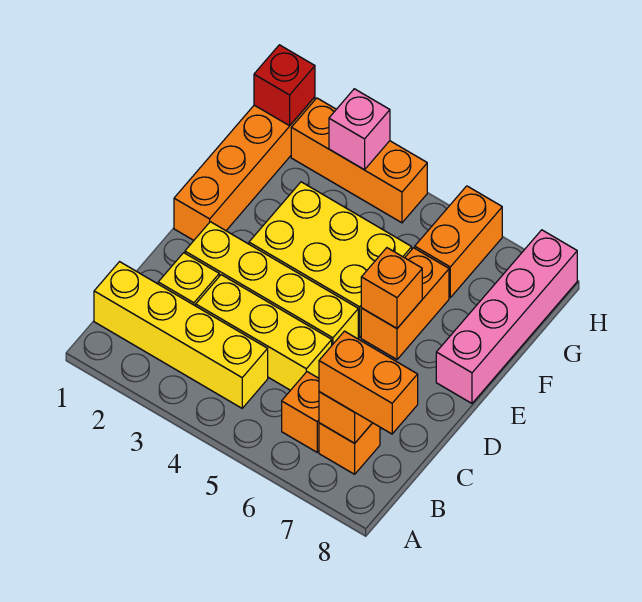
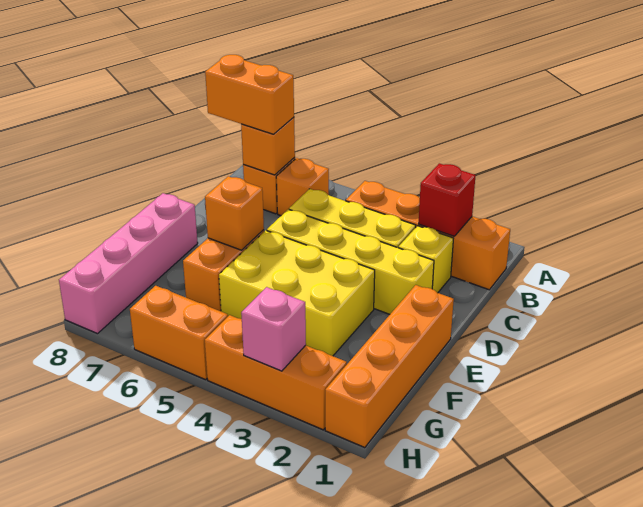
yellow 1x4 brick [94,262,268,408] -> orange 1x4 brick [346,181,510,290]
orange 1x2 brick [415,186,502,297] -> orange 1x2 brick turned to [130,286,228,380]
red 1x1 brick [254,45,315,126] -> red 1x1 brick moved to [419,163,476,236]

